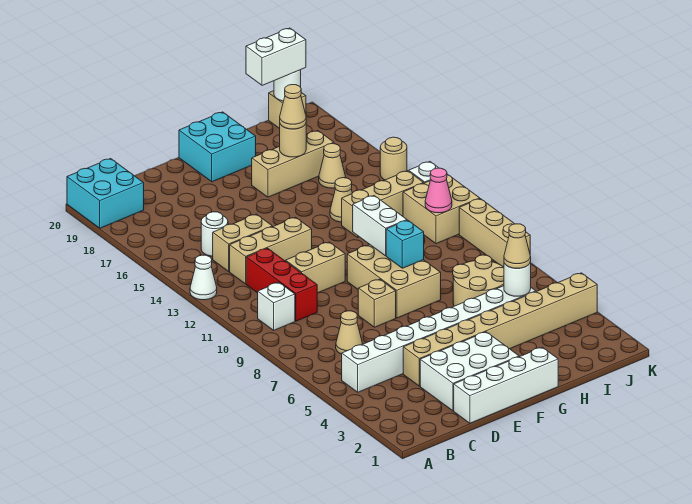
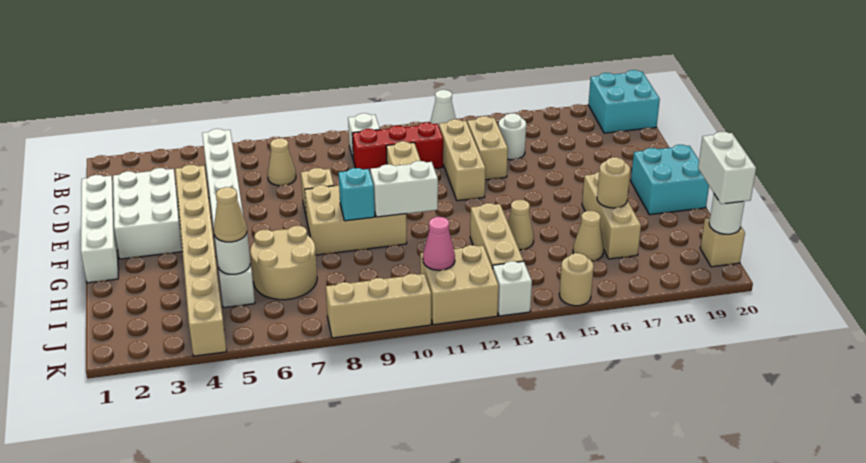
tan 1x1 cone [280,85,306,129] -> none

